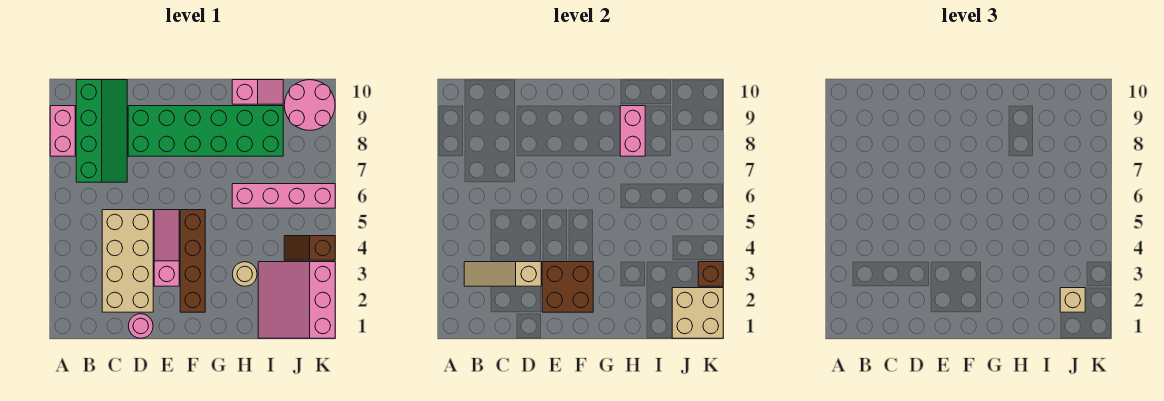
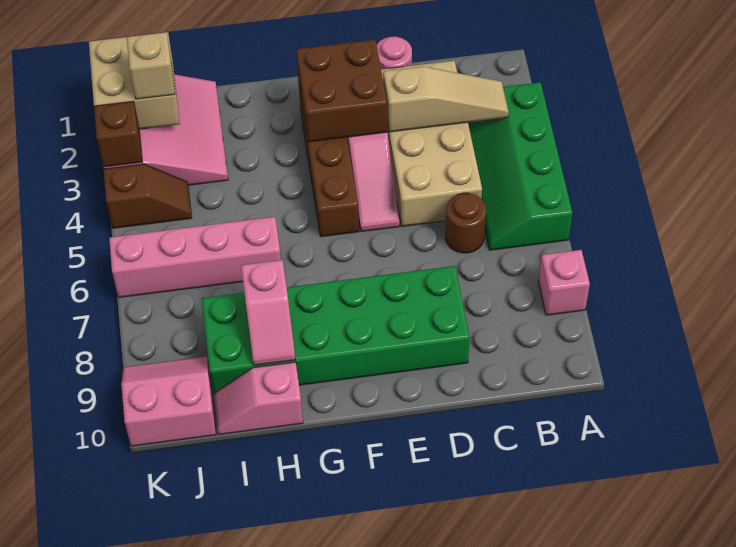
pink 1x2 brick [50,106,75,156] -> pink 1x1 brick [538,250,590,315]
green 2x4 slope [76,80,127,182] -> green 2x4 slope moved to [468,82,573,250]
none -> brown 1x1 round brick [445,193,486,253]
tan 1x1 round brick [232,262,257,286] -> none
pink 1x2 brick [620,106,645,156] -> pink 1x2 slope [241,260,295,365]
pink 2x2 round brick [284,80,335,130] -> pink 2x2 slope [121,357,216,446]

